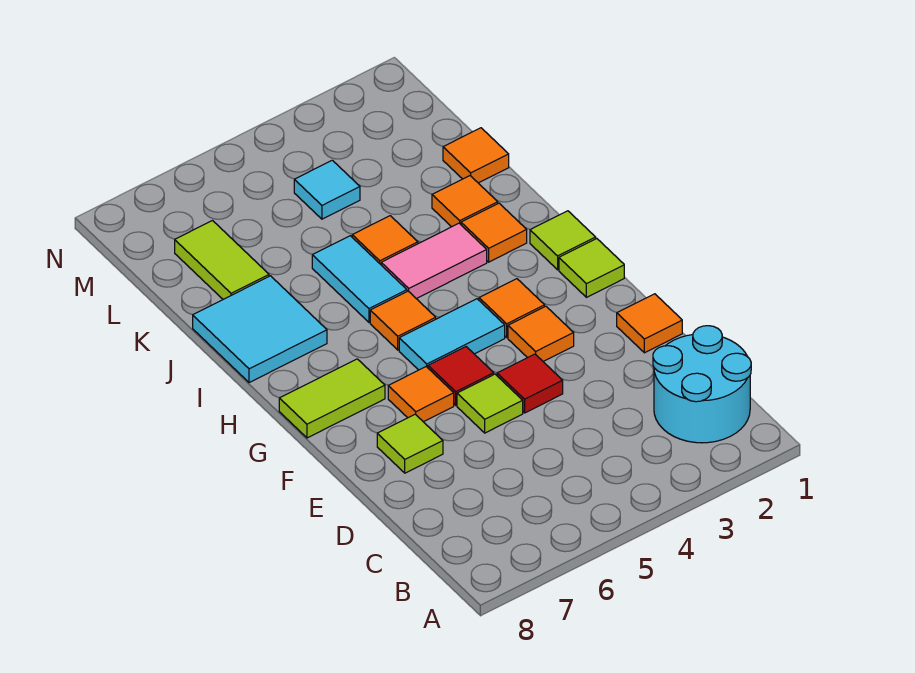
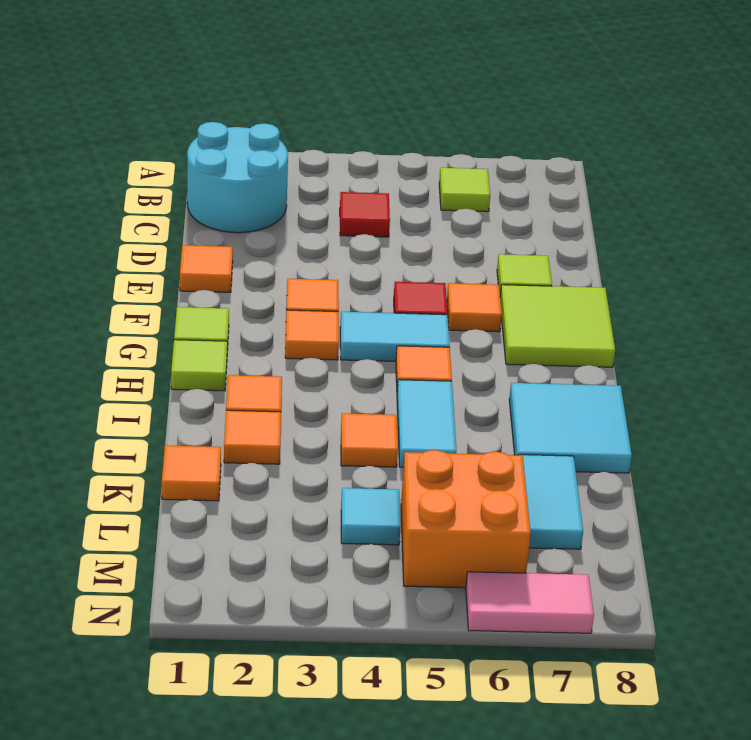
red 1x1 tile [497,354,563,413] -> red 1x1 tile moved to [340,192,390,237]
lime 1x1 tile [457,374,523,433] -> lime 1x1 tile moved to [439,168,490,212]
lime 1x2 tile [279,359,385,438] -> lime 2x2 tile [500,285,615,367]
pink 1x2 tile [381,223,487,299] -> pink 1x2 tile moved to [466,572,594,633]
lime 1x2 tile [175,221,269,299] -> cyan 1x2 tile [523,455,583,549]
none -> orange 2x2 brick [401,450,531,588]

